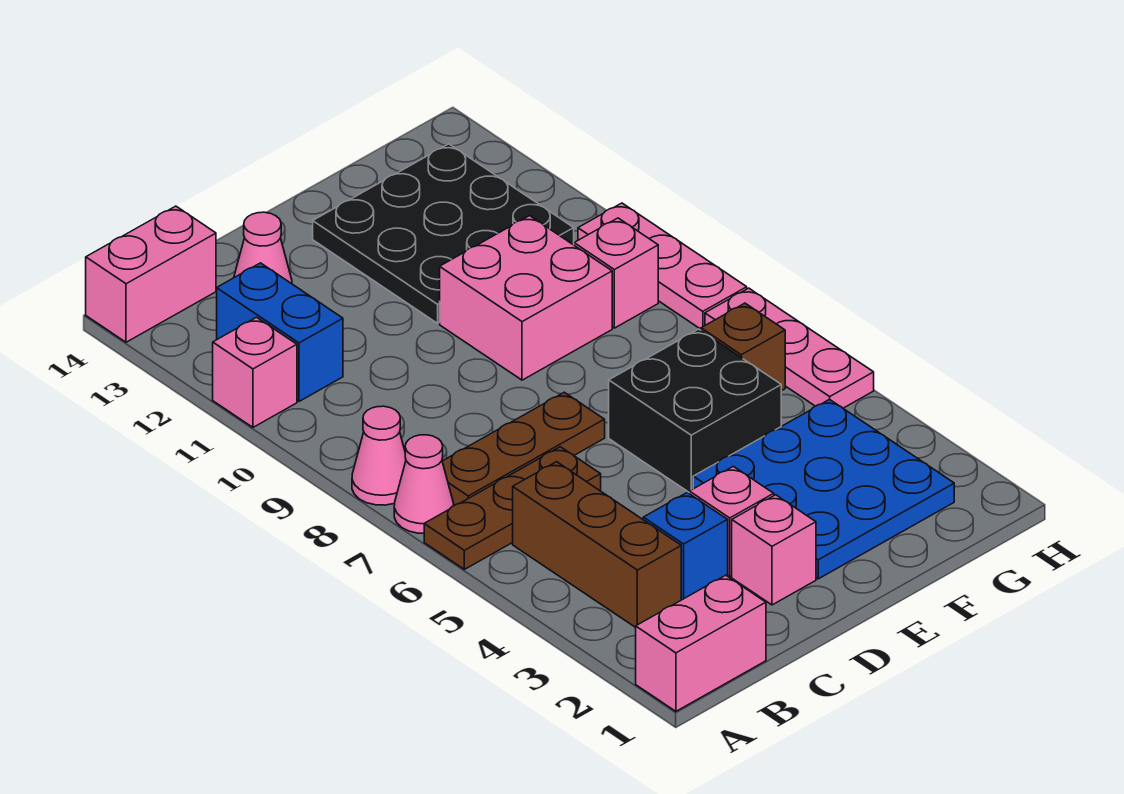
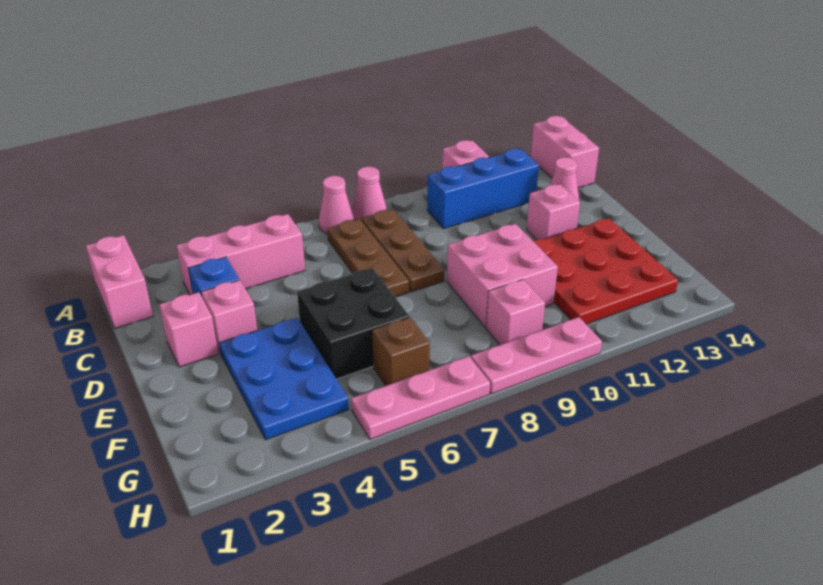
brown 1x3 plate [424,447,601,569] -> brown 1x3 plate moved to [361,209,445,292]
brown 1x3 brick [513,462,681,627] -> pink 1x3 brick [176,214,305,295]
blue 1x2 brick [217,263,343,401] -> blue 1x3 brick [427,149,539,229]
none -> pink 1x1 brick [526,184,580,240]
blue 3x3 plate [693,399,954,579] -> blue 2x3 plate [219,318,349,440]
black 3x3 plate [313,144,574,323] -> red 3x3 plate [533,218,678,324]

